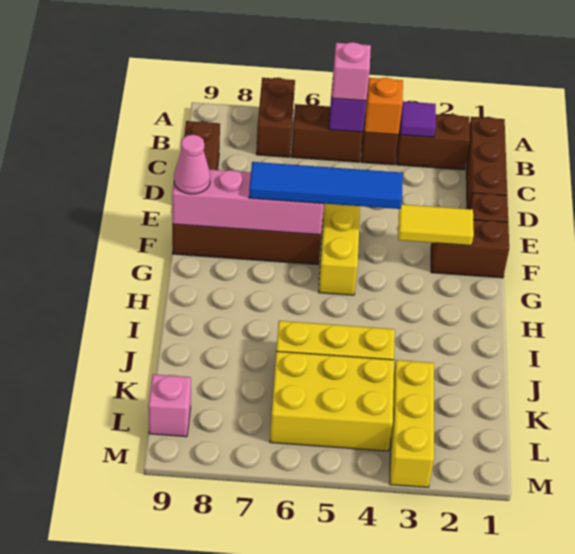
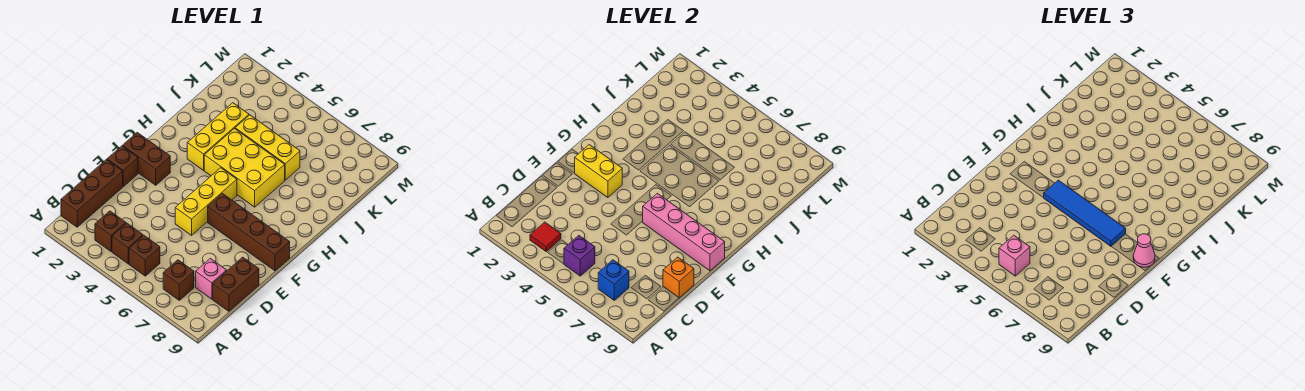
brown 1x2 brick [256,78,295,157] -> brown 1x1 brick [163,260,194,300]
brown 1x2 brick [396,114,470,170] -> brown 1x1 brick [95,211,126,251]
purple 1x1 tile [400,101,436,137] -> red 1x1 tile [530,222,561,251]
orange 1x1 brick [365,78,403,135] -> orange 1x1 brick moved to [663,257,694,298]
brown 1x2 brick [291,104,363,162] -> brown 1x1 brick [129,235,160,276]
none -> blue 1x1 brick [598,260,629,300]
yellow 1x2 tile [398,204,474,246] -> yellow 1x2 brick [575,145,622,198]
yellow 1x3 brick [390,360,434,487] -> yellow 1x3 brick moved to [187,103,249,170]
yellow 2x3 brick [270,351,394,451] -> yellow 2x3 brick moved to [204,129,285,207]
pink 1x1 brick [148,374,191,437] -> pink 1x1 brick moved to [196,258,227,299]

